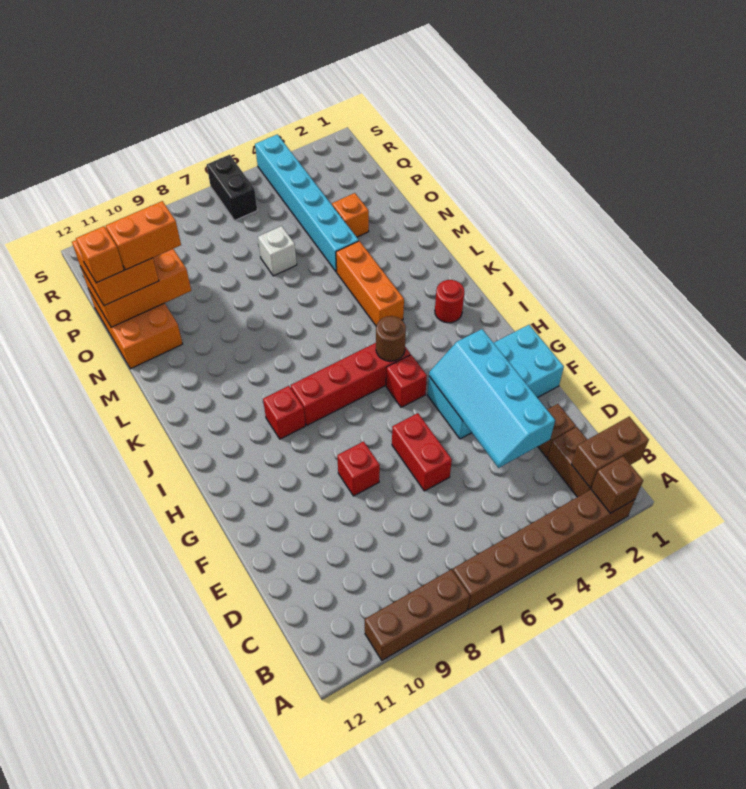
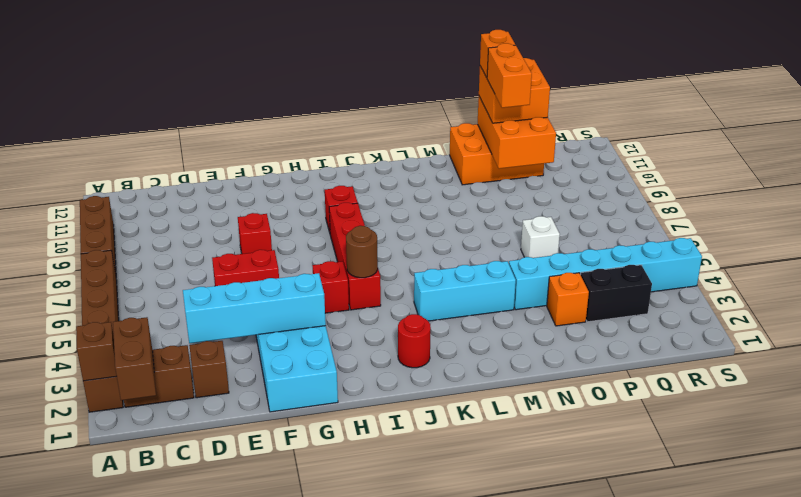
orange 1x3 brick [336,241,404,326] -> cyan 1x3 brick [414,261,516,321]
black 1x2 brick [207,155,257,221] -> black 1x2 brick moved to [581,265,652,322]

